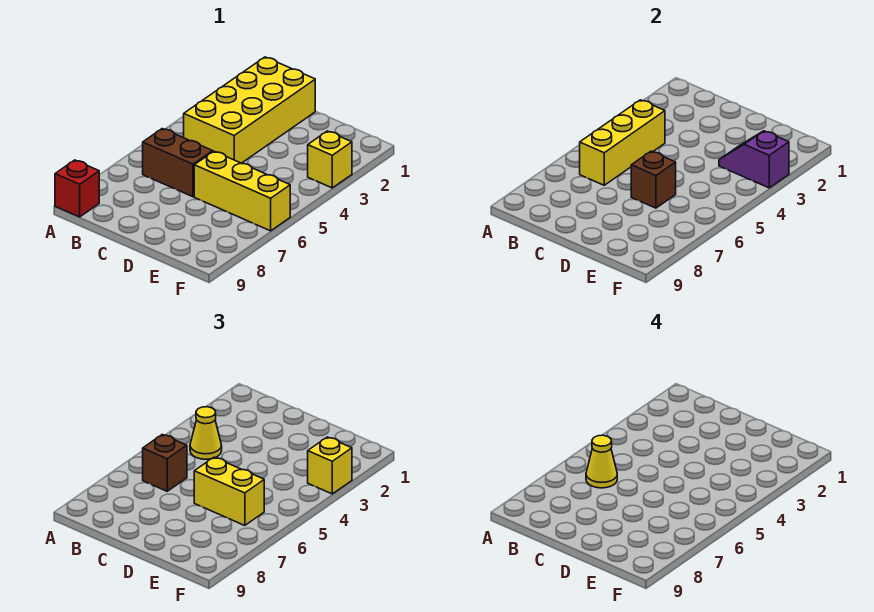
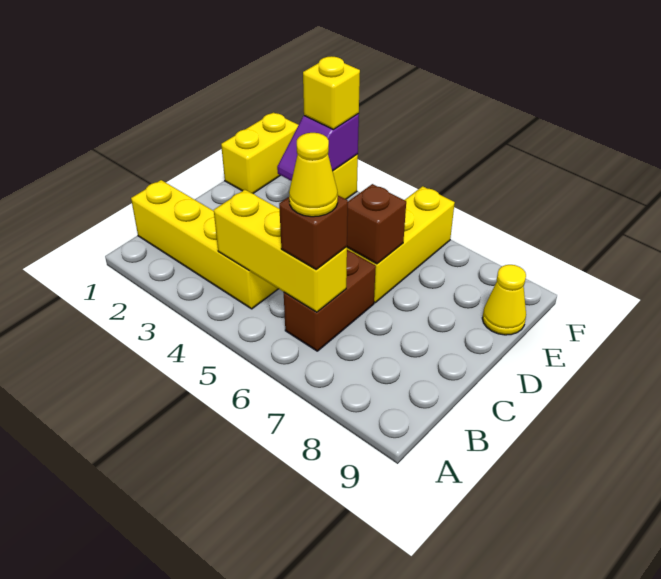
red 1x1 brick [55,160,99,217] -> none
yellow 2x4 brick [184,57,315,163] -> yellow 1x4 brick [131,180,278,309]
yellow 1x1 cone [190,407,222,459] -> yellow 1x1 cone moved to [482,265,526,335]
yellow 1x2 brick [194,457,264,526] -> yellow 1x2 brick moved to [221,113,298,193]

